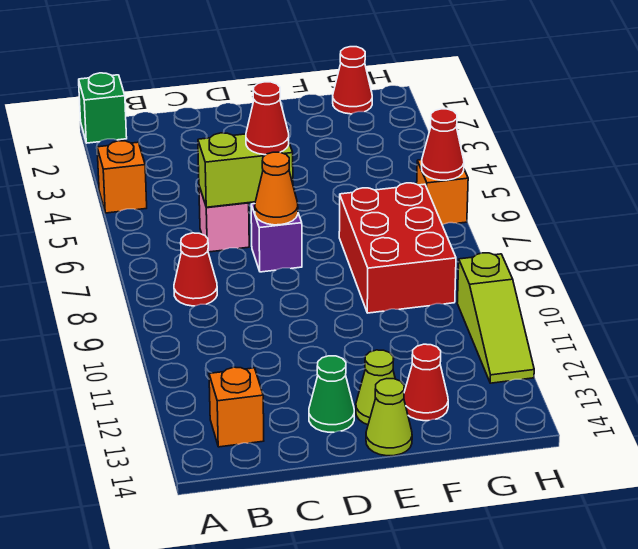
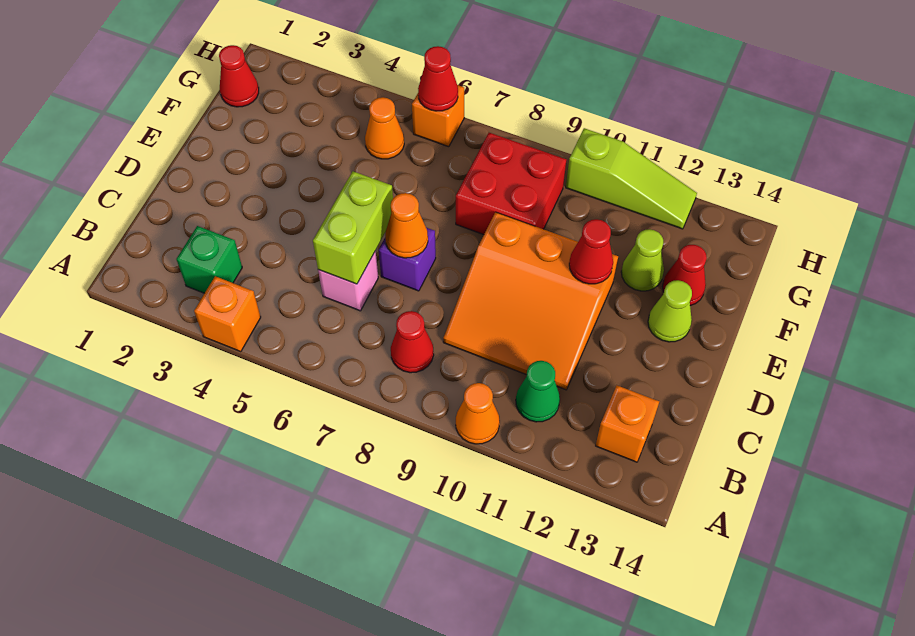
green 1x1 brick [79,73,127,143] -> green 1x1 brick moved to [176,226,242,293]
none -> orange 1x1 cone [456,383,500,444]
none -> orange 3x3 slope [443,212,618,390]
red 1x1 cone [246,82,289,155] -> red 1x1 cone moved to [569,219,613,284]
green 1x1 cone [309,356,354,432] -> green 1x1 cone moved to [516,361,560,422]
lime 1x1 cone [366,379,412,456] -> lime 1x1 cone moved to [621,229,664,291]
red 2x3 brick [339,183,456,313] -> red 2x2 brick [456,133,566,235]
none -> orange 1x1 cone [365,97,404,159]

